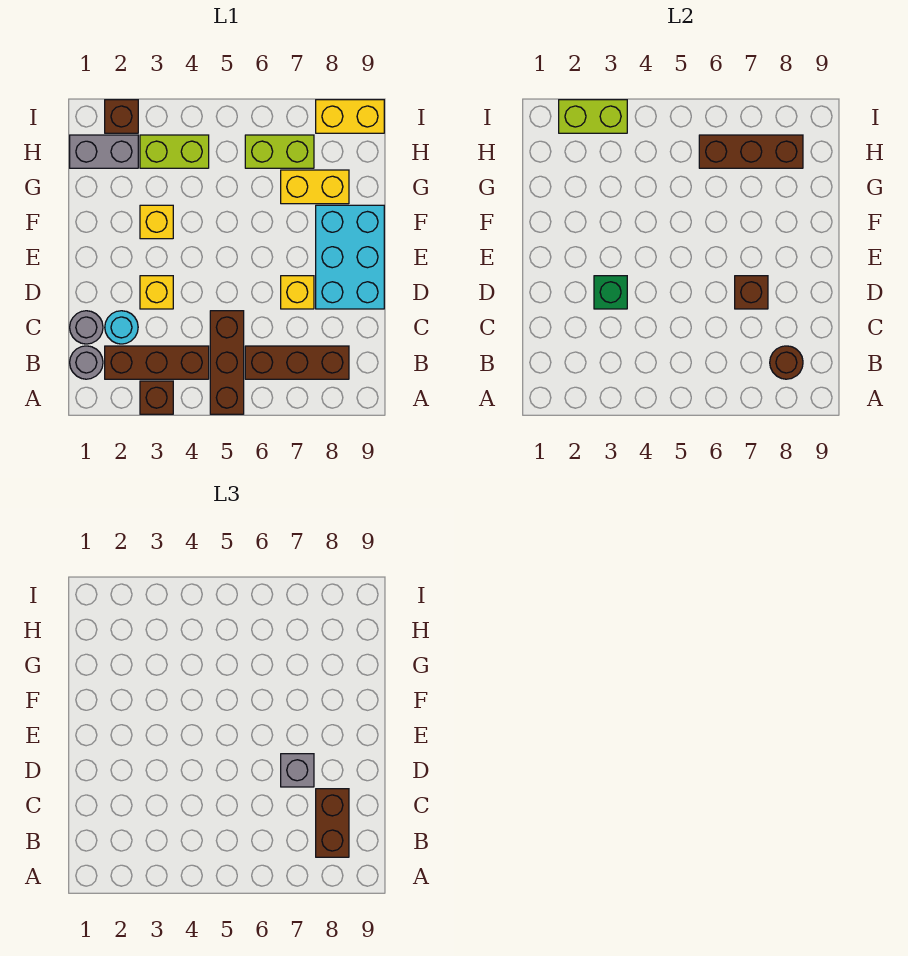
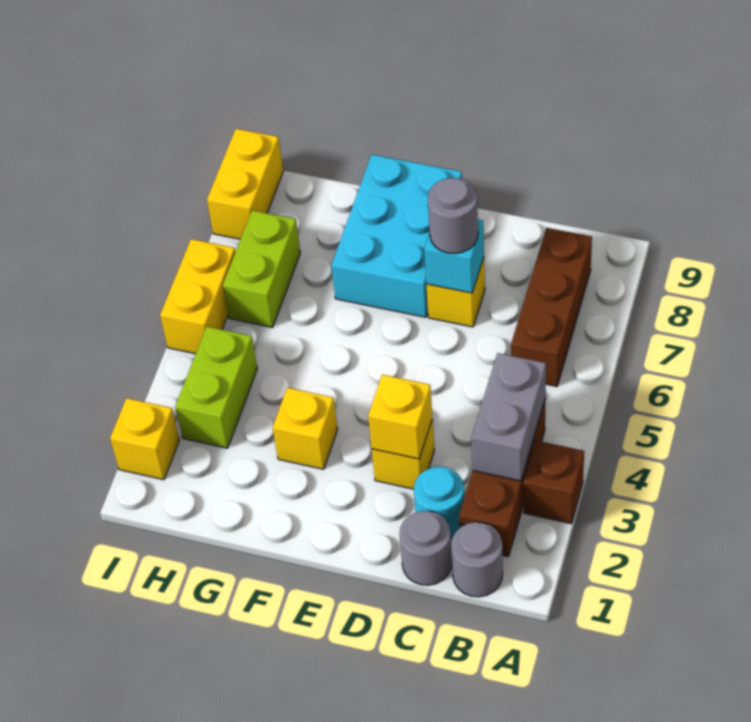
brown 1x3 brick [210,311,244,414] -> none
brown 1x1 round brick [770,346,803,379] -> none
brown 1x2 brick [316,789,349,857] -> none
green 1x1 brick [594,276,627,309] -> yellow 1x1 brick [368,375,432,459]
brown 1x1 brick [735,276,768,309] -> cyan 1x1 brick [424,219,484,293]
grey 1x1 brick [281,754,314,787] -> grey 1x1 round brick [428,178,478,254]
cyan 2x3 brick [316,205,384,309] -> cyan 2x3 brick turned to [331,155,462,317]
yellow 1x2 brick [281,170,349,204] -> yellow 1x2 brick moved to [160,239,236,354]
grey 1x2 brick [70,135,138,168] -> grey 1x2 brick moved to [471,353,546,481]
brown 1x3 brick [699,135,803,168] -> none
brown 1x1 brick [105,100,138,133] -> yellow 1x1 brick [110,398,180,480]
lime 1x2 brick [559,100,627,133] -> none

